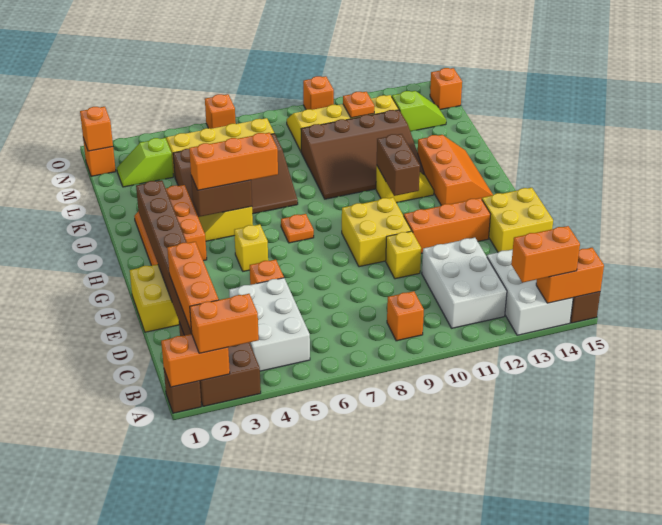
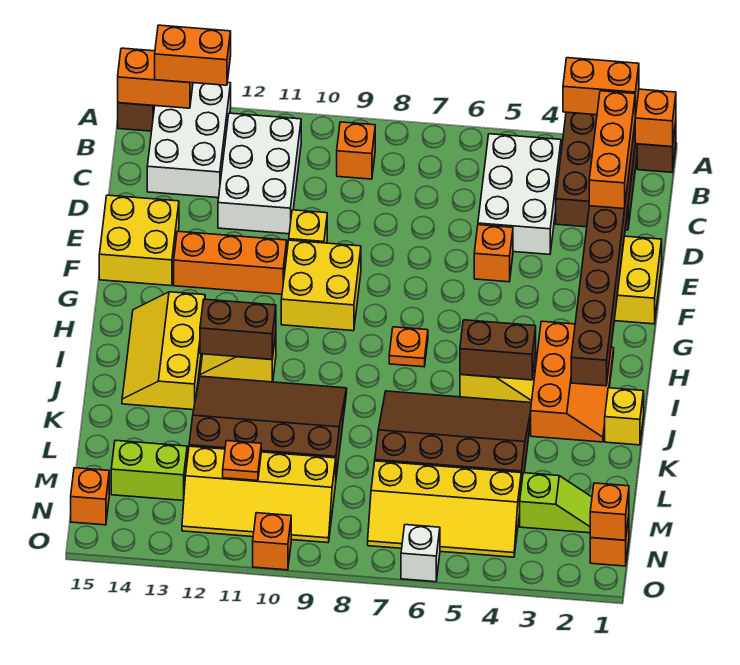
yellow 1x1 brick [234,224,268,271] -> yellow 1x1 brick moved to [605,388,644,445]
brown 1x2 brick [377,134,420,196] -> brown 1x2 brick turned to [200,299,276,359]
orange 2x3 slope [418,135,493,205] -> yellow 2x3 slope [122,292,205,410]
orange 1x3 brick [189,133,278,190] -> none
lime 1x2 slope [392,91,446,131] -> lime 1x2 brick [111,440,187,501]
orange 1x1 brick [205,94,236,129] -> white 1x1 brick [401,525,440,582]

